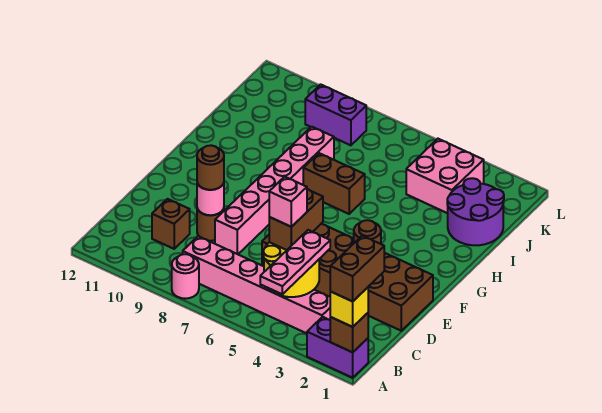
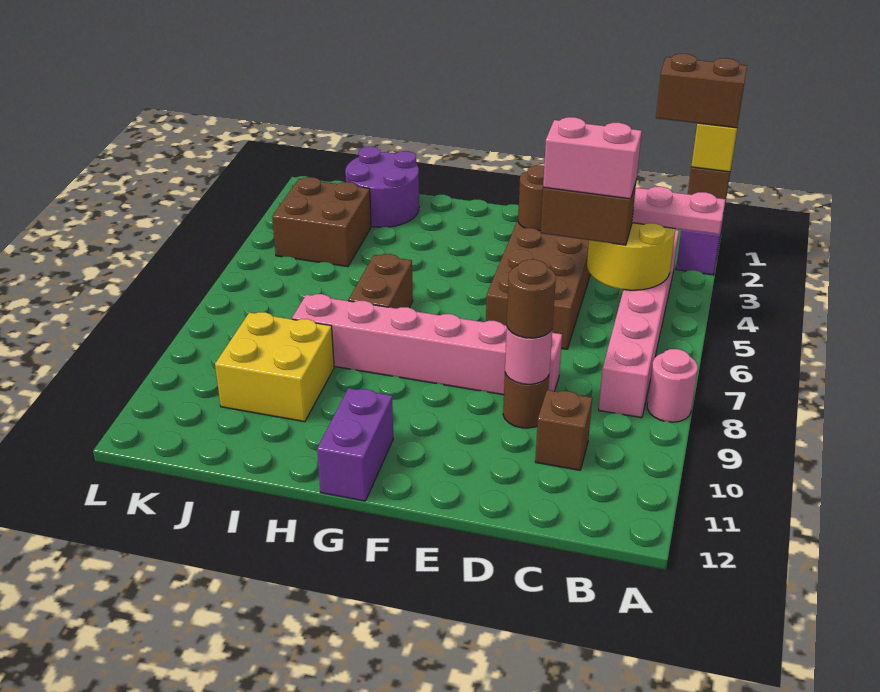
pink 1x1 brick [269,177,307,227] -> pink 1x2 brick [543,117,642,199]
none -> yellow 2x2 brick [215,312,334,422]
pink 2x2 brick [406,139,484,213] -> brown 2x2 brick [272,177,371,267]
purple 1x2 brick [305,84,366,145] -> purple 1x2 brick moved to [317,388,393,501]

